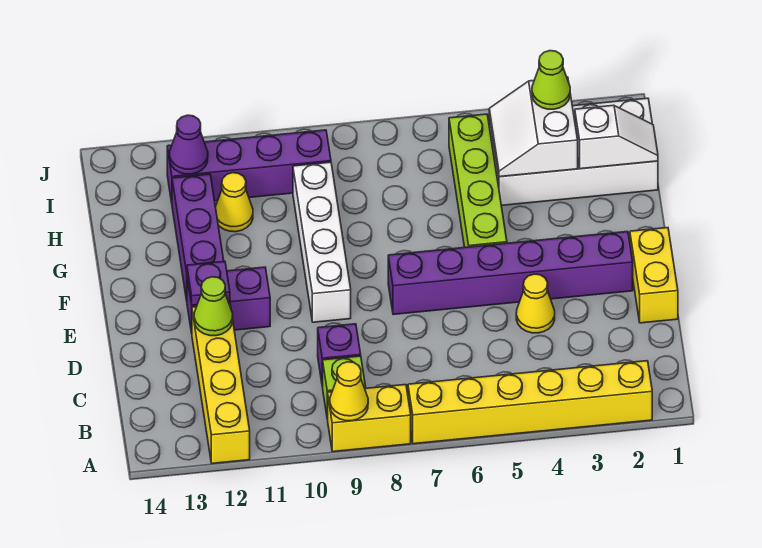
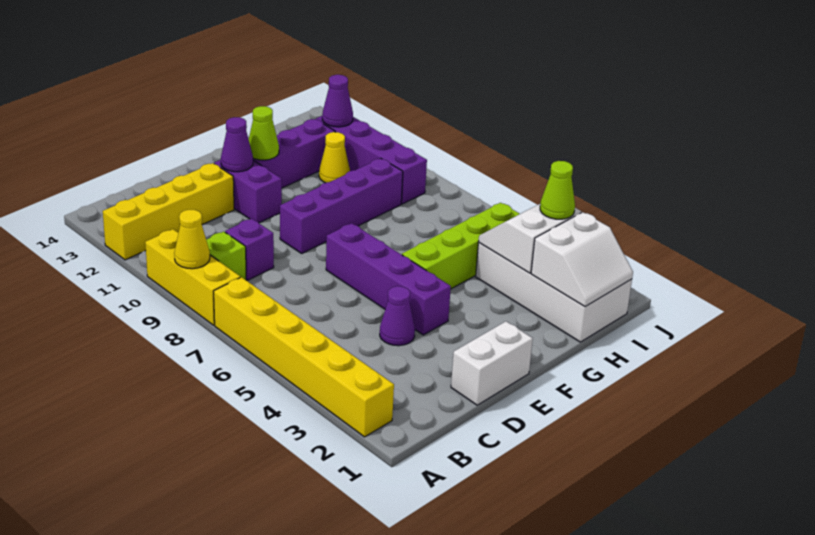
yellow 1x2 brick [328,385,411,452] -> yellow 1x3 brick [145,229,240,325]
yellow 1x2 brick [630,228,678,323] -> white 1x2 brick [451,321,533,405]
yellow 1x1 cone [516,274,555,333] -> purple 1x1 cone [380,286,415,346]
lime 1x1 cone [194,277,233,336] -> lime 1x1 cone moved to [249,106,279,160]
purple 1x6 brick [388,231,633,315] -> purple 1x4 brick [326,223,451,335]
white 1x4 brick [293,162,351,322] -> purple 1x4 brick [280,158,403,253]
purple 1x1 plate [187,261,230,305] -> purple 1x1 cone [221,117,253,172]
white 1x2 slope [575,105,658,169] -> white 2x2 slope [531,212,633,307]

